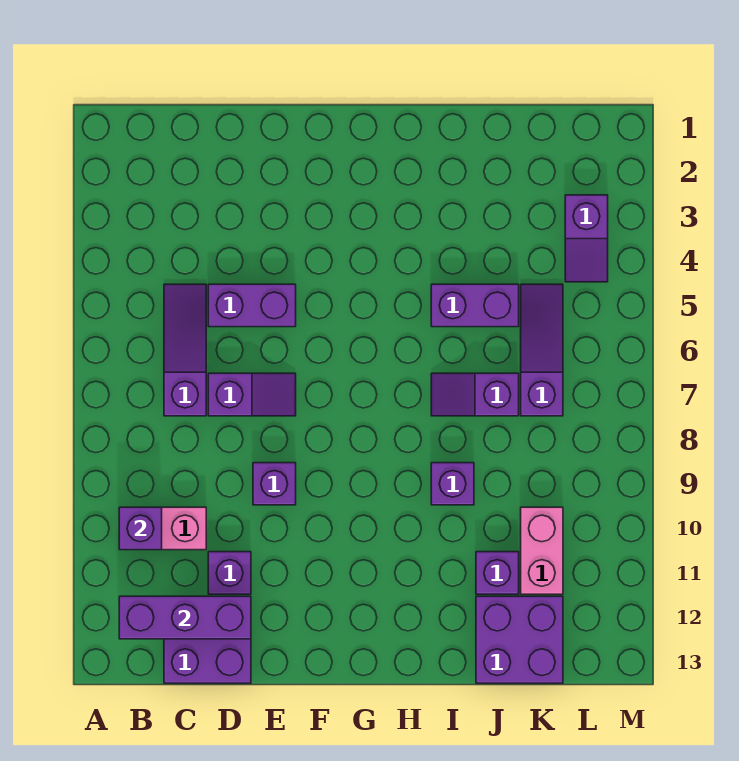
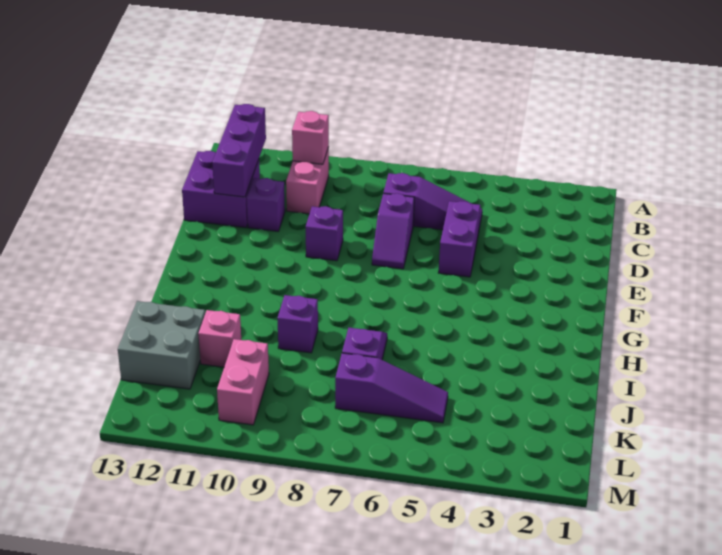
purple 1x1 brick [119,507,162,550] -> pink 1x1 brick [292,111,329,164]
purple 1x2 brick [431,284,519,327] -> none
purple 1x1 brick [476,552,519,594] -> pink 1x1 brick [198,310,241,367]
purple 2x2 brick [476,596,563,683] -> grey 2x2 brick [118,301,205,389]
pink 1x2 brick [521,507,563,594] -> pink 1x2 brick turned to [217,339,269,425]
purple 1x2 slope [565,195,608,282] -> none

